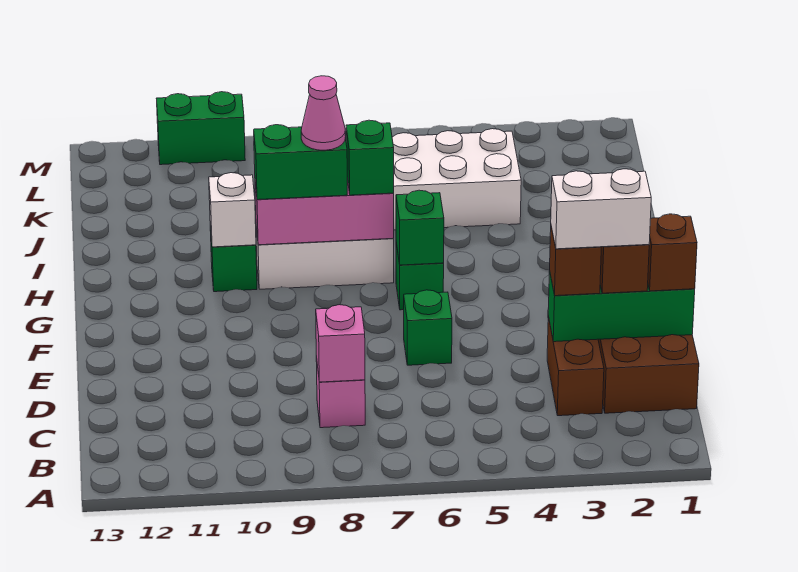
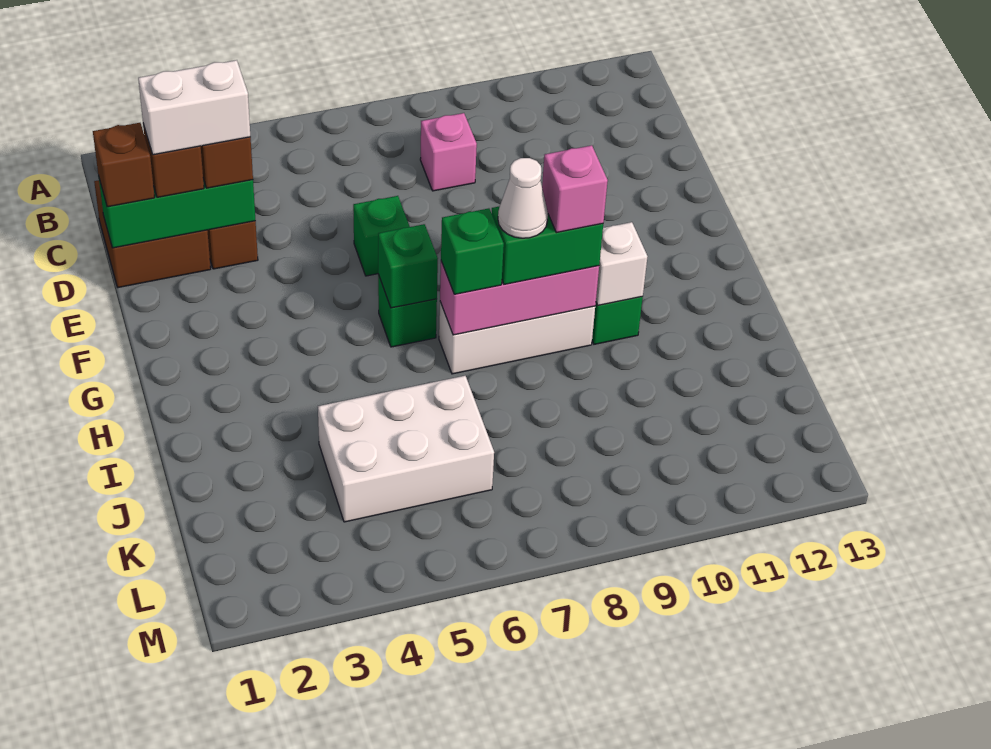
pink 1x1 brick [316,305,365,382] -> pink 1x1 brick moved to [542,145,608,233]
pink 1x1 cone [301,76,346,150] -> white 1x1 cone [498,158,548,238]
green 1x2 brick [156,92,245,165] -> none

